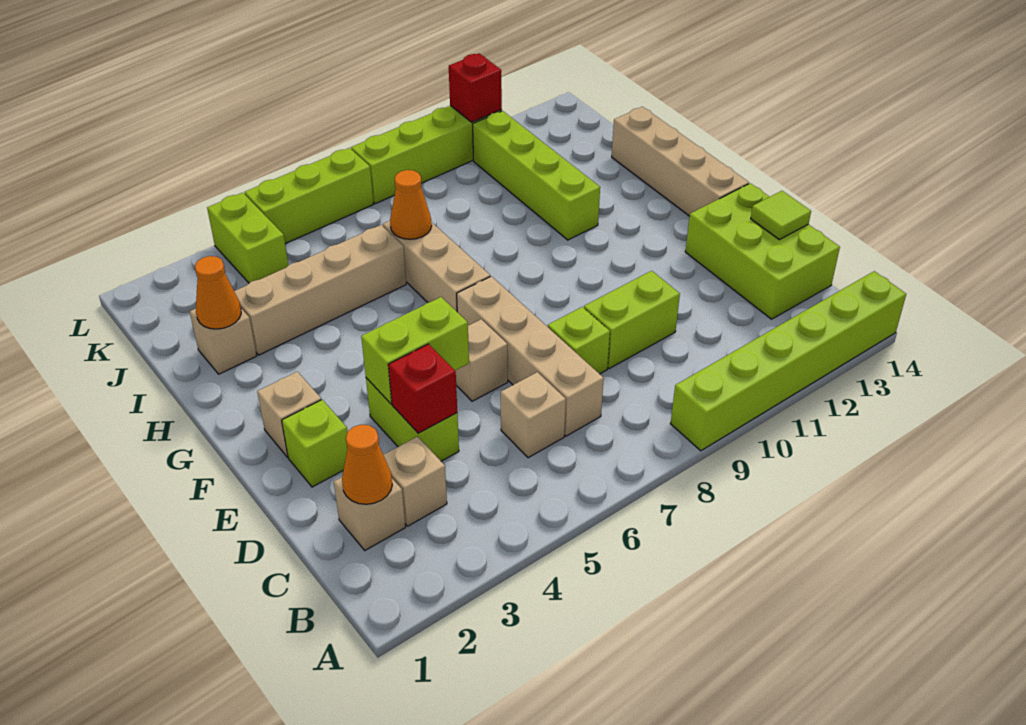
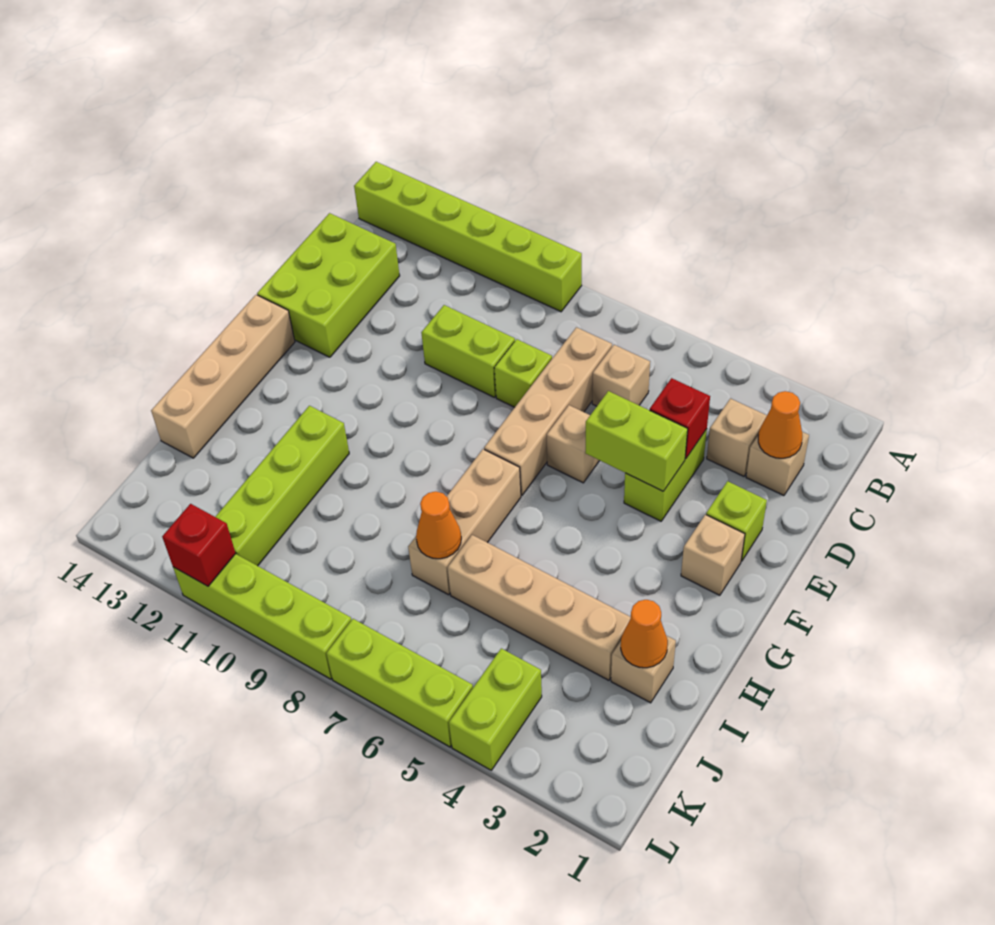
lime 1x1 tile [751,191,811,240] -> none

